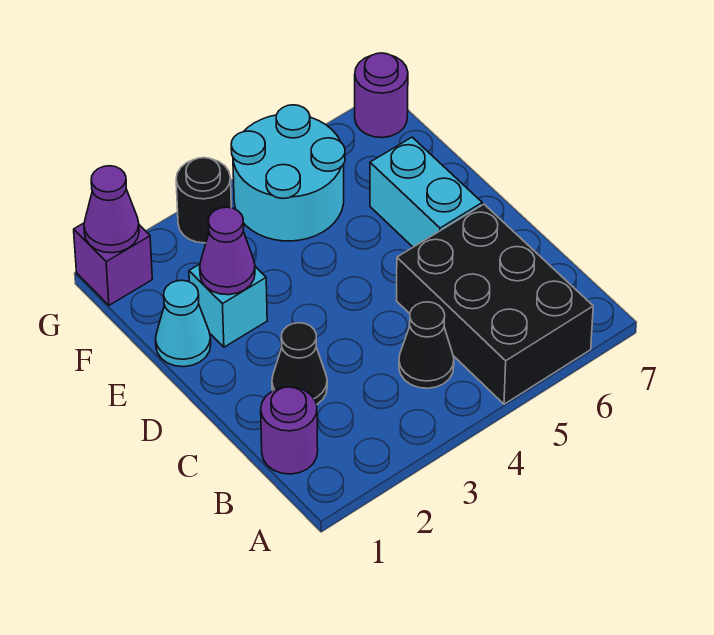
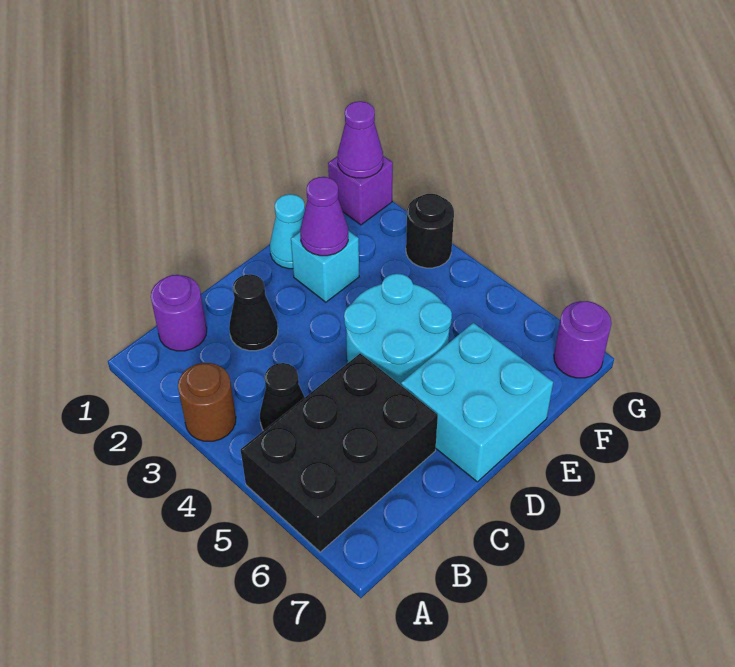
none -> brown 1x1 round brick [178,363,236,441]
cyan 1x2 brick [370,137,482,247] -> cyan 2x2 brick [401,323,553,482]
cyan 2x2 round brick [231,105,345,241] -> cyan 2x2 round brick moved to [344,274,452,385]

